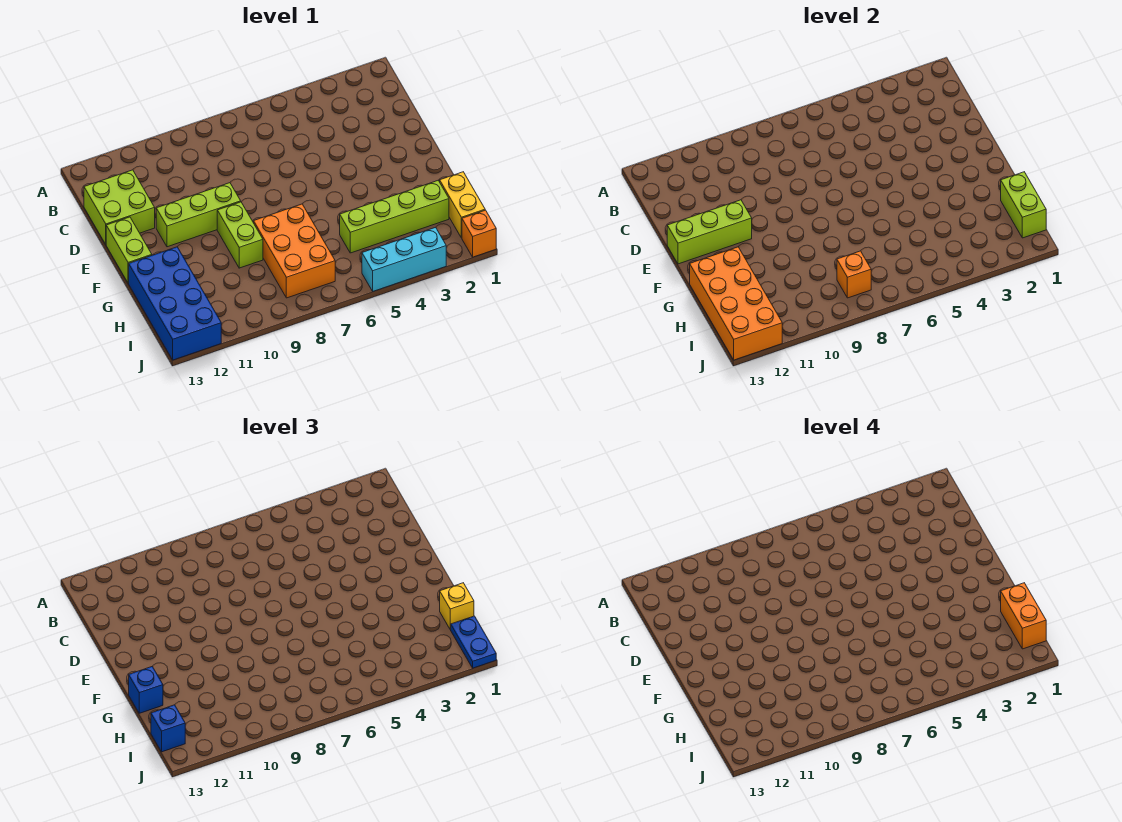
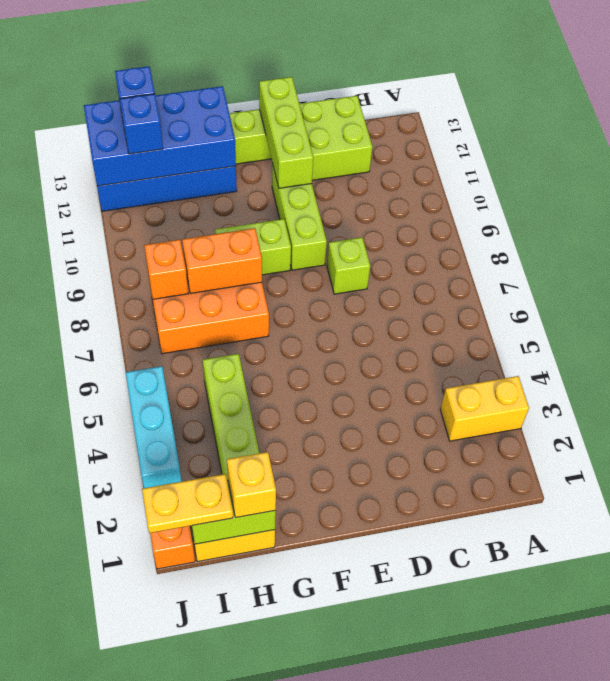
none -> yellow 1x2 brick [440,376,529,441]
none -> lime 1x1 brick [327,237,370,294]
orange 2x4 brick [690,247,782,360] -> blue 2x4 brick [84,86,236,186]
blue 1x1 brick [129,666,163,713] -> blue 1x1 brick moved to [120,94,163,154]
orange 1x2 brick [1001,583,1046,649] -> orange 1x2 brick moved to [182,228,262,294]
blue 1x2 plate [451,616,496,668] -> yellow 1x2 plate [142,474,233,533]

